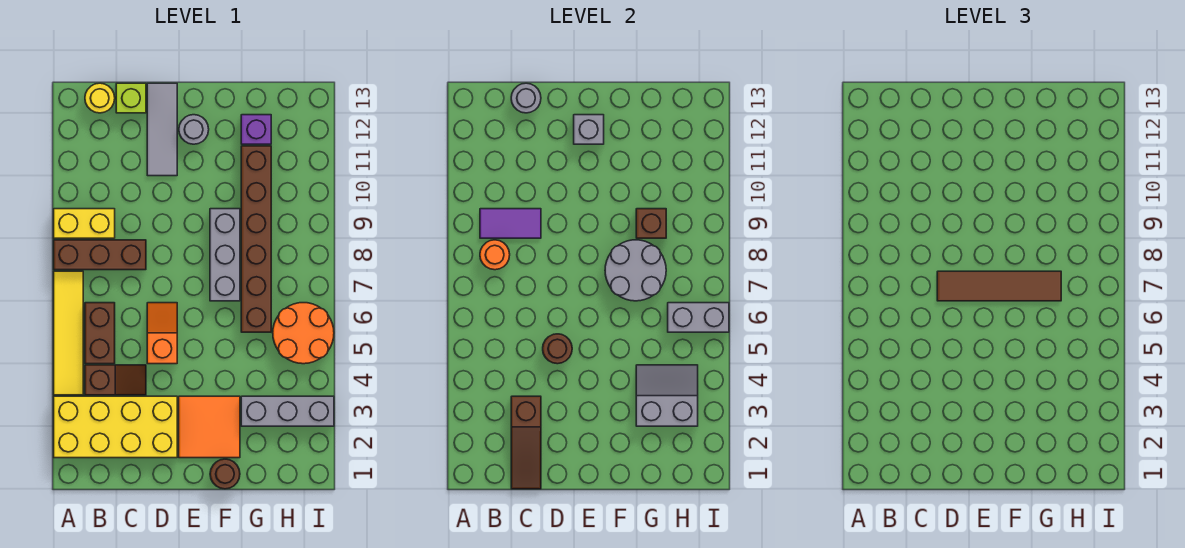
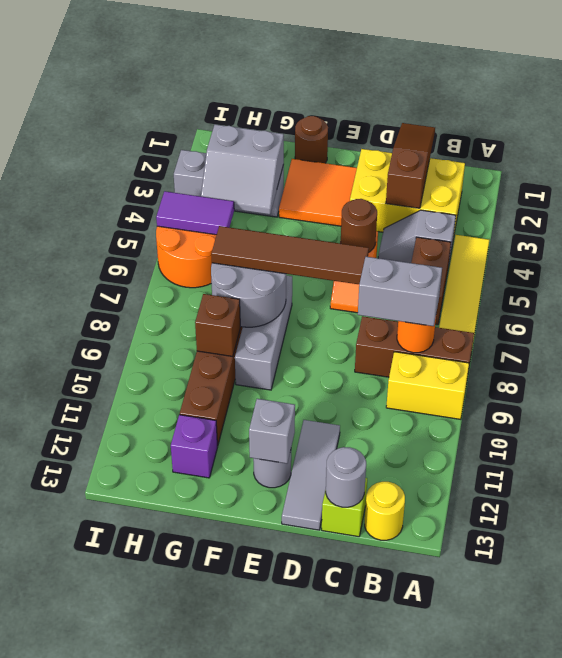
yellow 2x4 brick [54,396,177,458] -> yellow 2x3 brick [350,149,465,239]
brown 1x2 slope [85,365,146,395] -> grey 1x2 slope [378,210,456,263]
purple 1x2 tile [480,209,541,238] -> purple 1x2 tile moved to [156,191,234,235]
grey 1x2 brick [668,303,729,332] -> grey 1x2 brick moved to [358,257,442,326]

